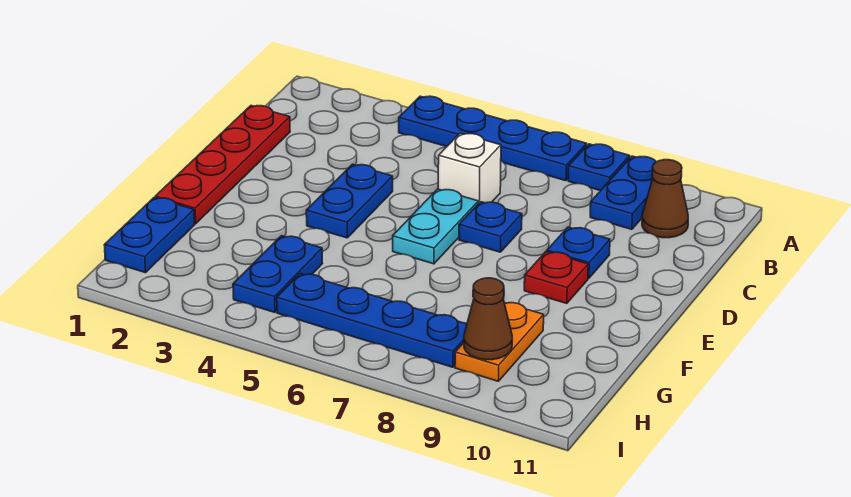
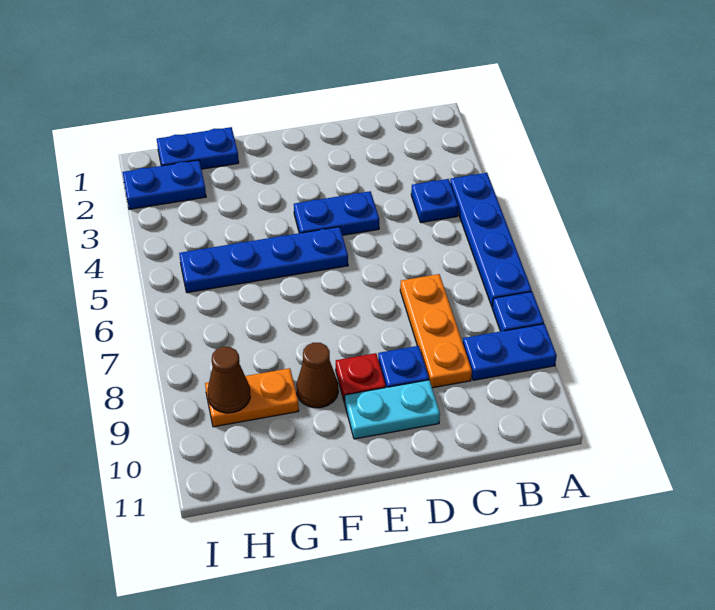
brown 1x1 cone [642,160,688,238] -> brown 1x1 cone moved to [296,343,338,408]
red 1x4 plate [155,106,290,224] -> none
white 1x1 brick [438,133,501,204] -> none
none -> orange 1x3 plate [400,274,472,388]
cyan 1x2 plate [393,189,478,264] -> cyan 1x2 plate moved to [345,380,440,439]
blue 1x1 plate [459,202,522,252] -> blue 1x1 plate moved to [411,179,458,223]
blue 1x2 plate [233,236,322,313] -> blue 1x2 plate moved to [123,160,206,209]
blue 1x4 plate [277,273,467,367] -> blue 1x4 plate turned to [179,227,348,293]

